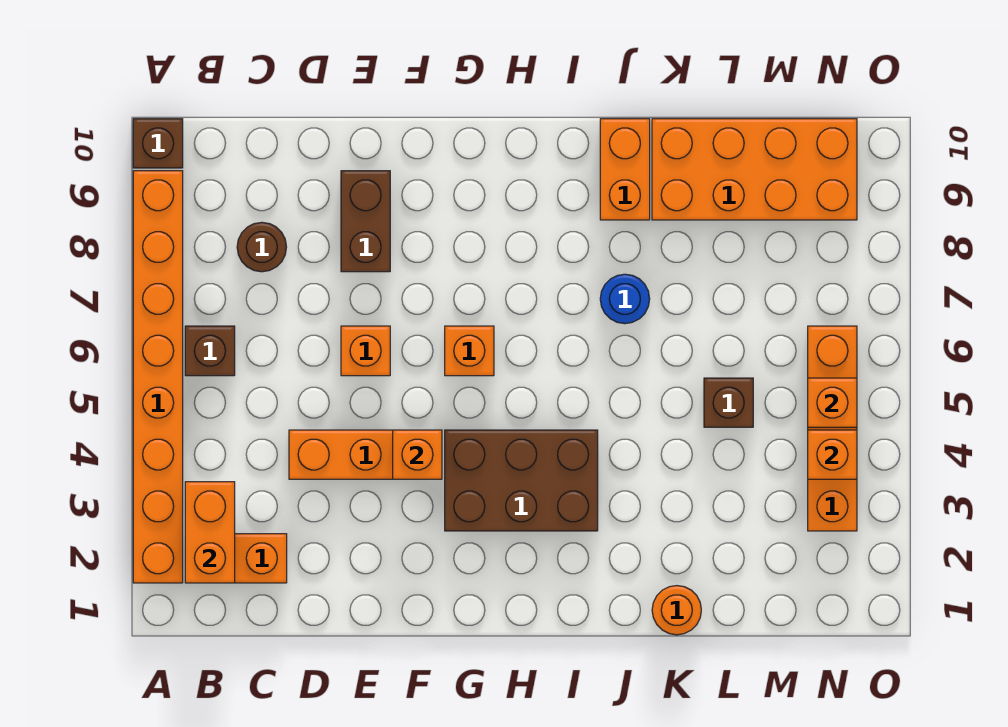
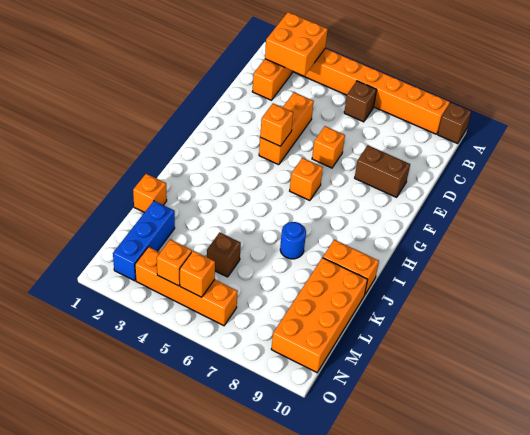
orange 1x2 brick [185,482,235,583] -> orange 2x2 brick [265,12,328,76]
brown 1x1 round brick [237,222,286,272] -> none
brown 2x3 brick [445,430,598,531] -> none
orange 1x1 round brick [652,586,701,635] -> orange 1x1 brick [133,174,167,213]
none -> blue 1x3 brick [113,201,175,281]

